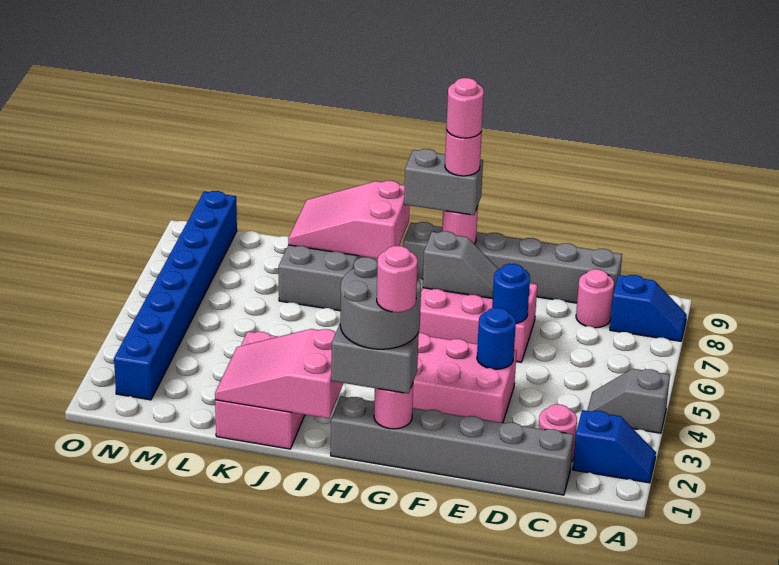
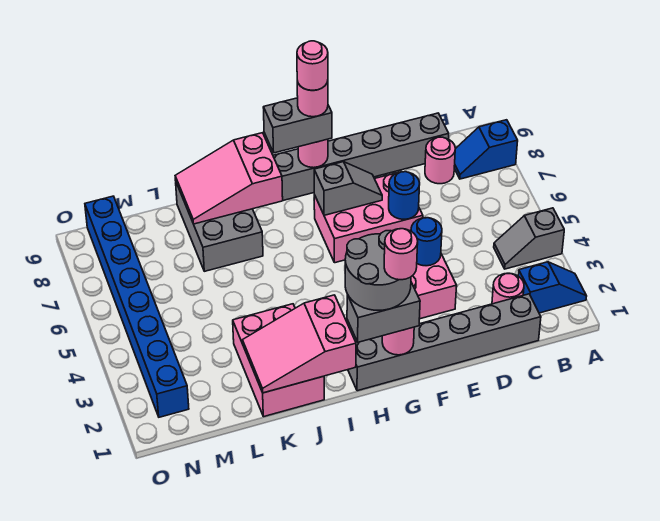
blue 1x2 slope [610,275,687,341] -> blue 1x2 slope turned to [454,120,518,179]

